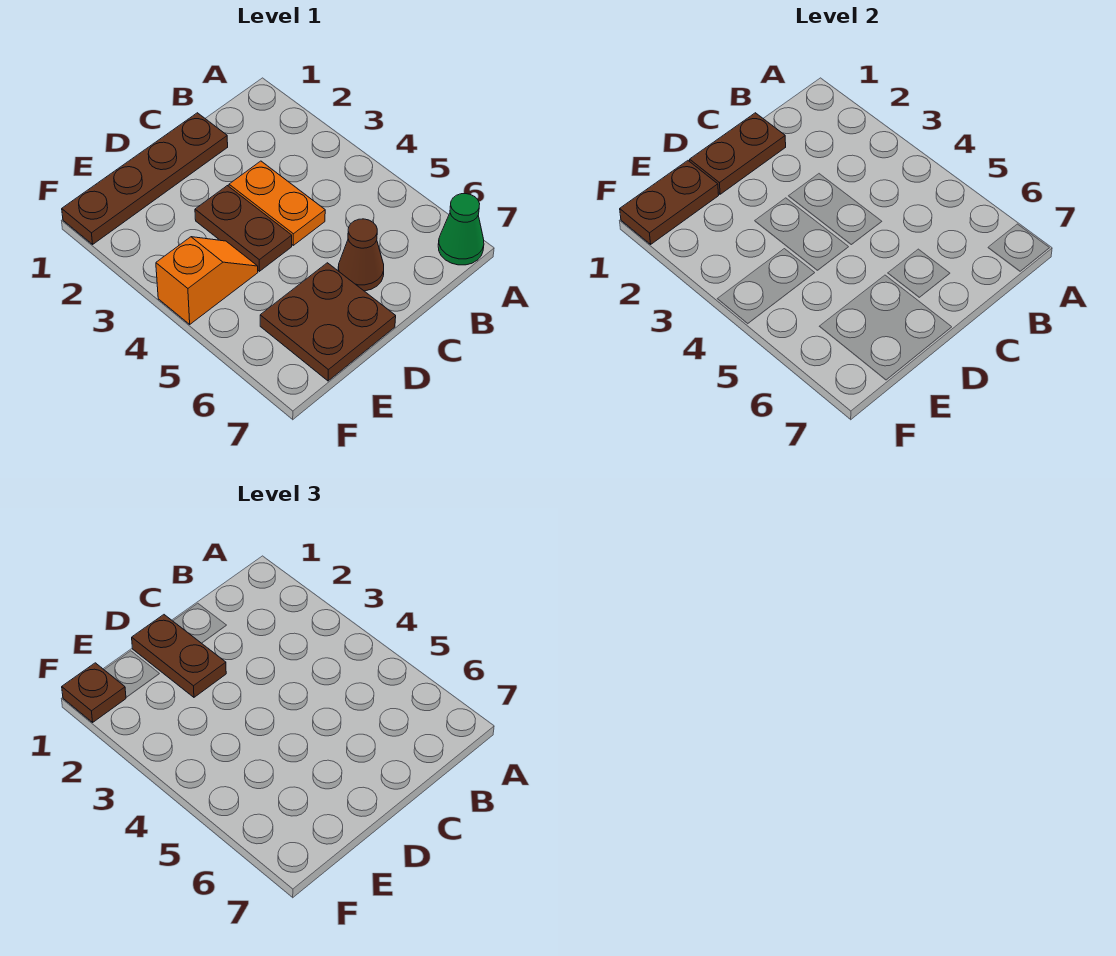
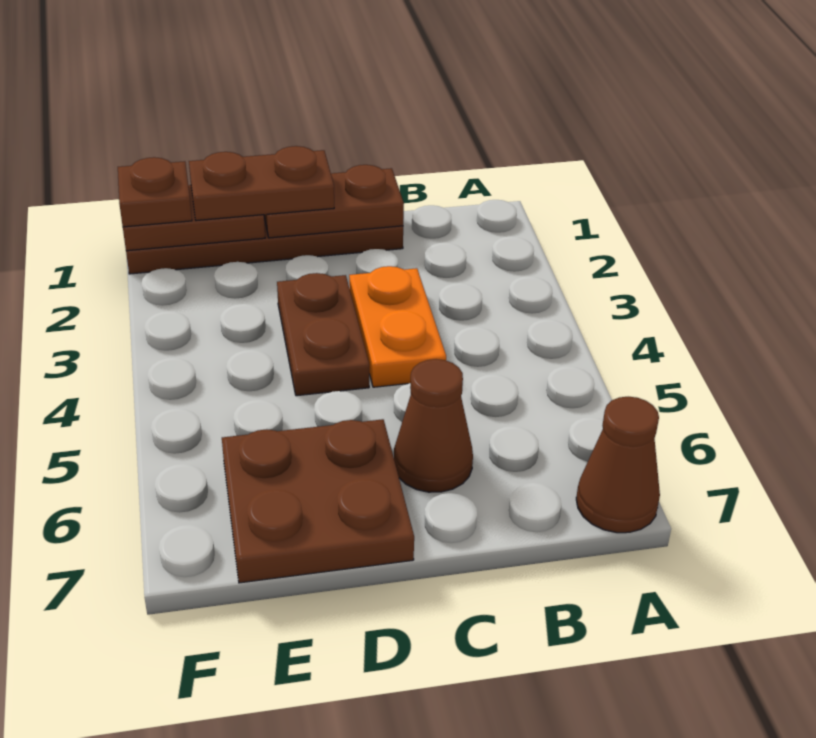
green 1x1 cone [438,194,484,265] -> brown 1x1 cone [576,397,660,533]
brown 1x2 plate [132,615,226,697] -> brown 1x2 plate turned to [189,146,334,221]
orange 1x2 slope [156,237,258,324] -> none

